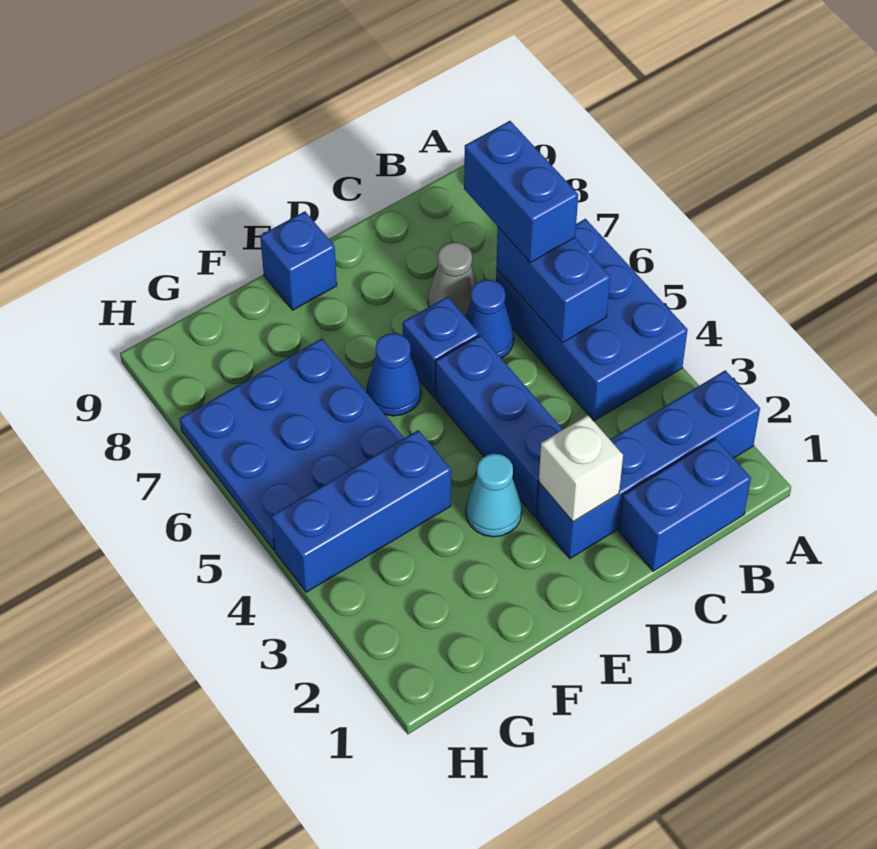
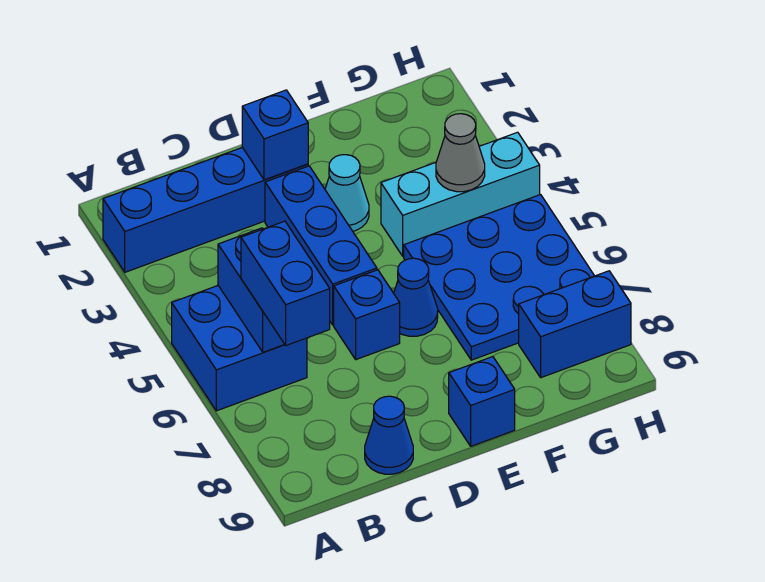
blue 2x3 brick [496,219,688,421] -> blue 2x2 brick [172,286,307,411]
blue 1x2 brick [619,439,751,571] -> blue 1x2 brick moved to [519,271,631,378]
blue 1x1 cone [465,280,514,358] -> blue 1x1 cone moved to [365,396,413,474]
grey 1x1 cone [428,242,477,316] -> grey 1x1 cone moved to [436,114,485,192]
white 1x1 brick [539,415,623,521] -> blue 1x1 brick [242,90,308,180]
blue 1x3 brick [272,430,451,592] -> cyan 1x3 brick [381,132,540,256]

